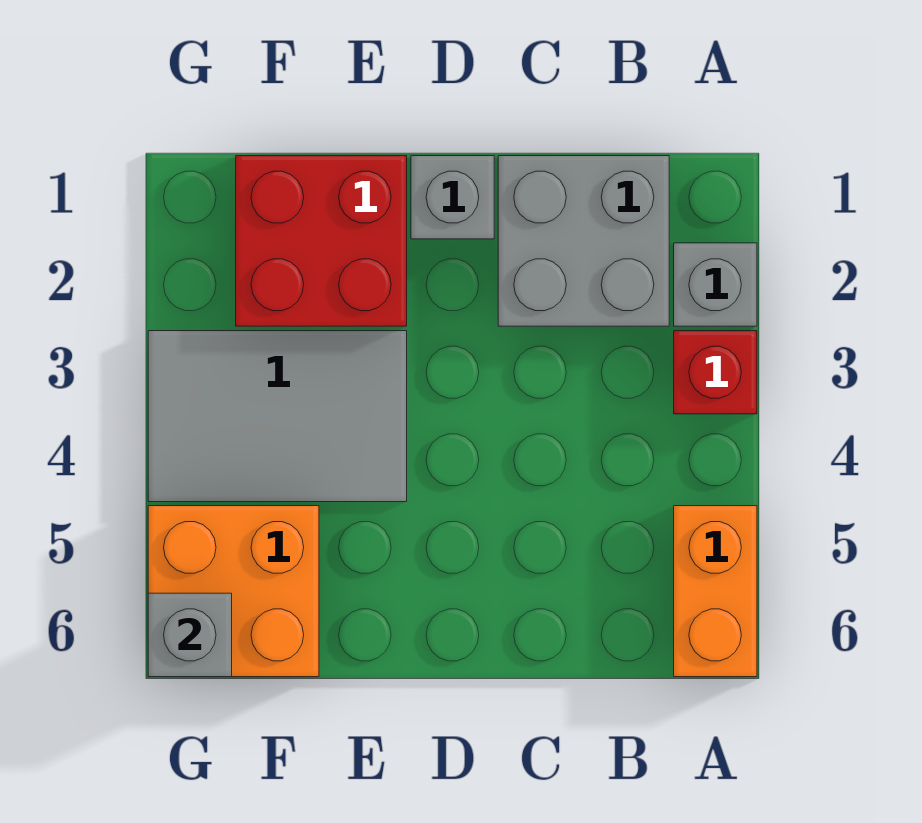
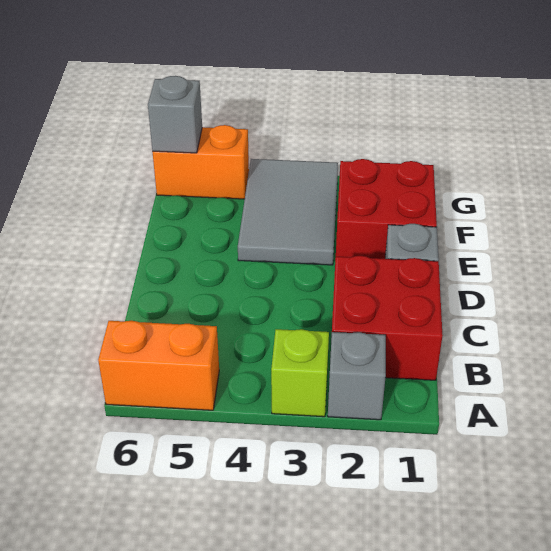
red 1x1 brick [674,331,757,414] -> lime 1x1 brick [271,329,329,417]
grey 2x2 brick [498,156,669,326] -> red 2x2 brick [332,256,443,380]
orange 2x2 brick [148,506,319,677] -> orange 1x2 brick [153,125,249,199]

